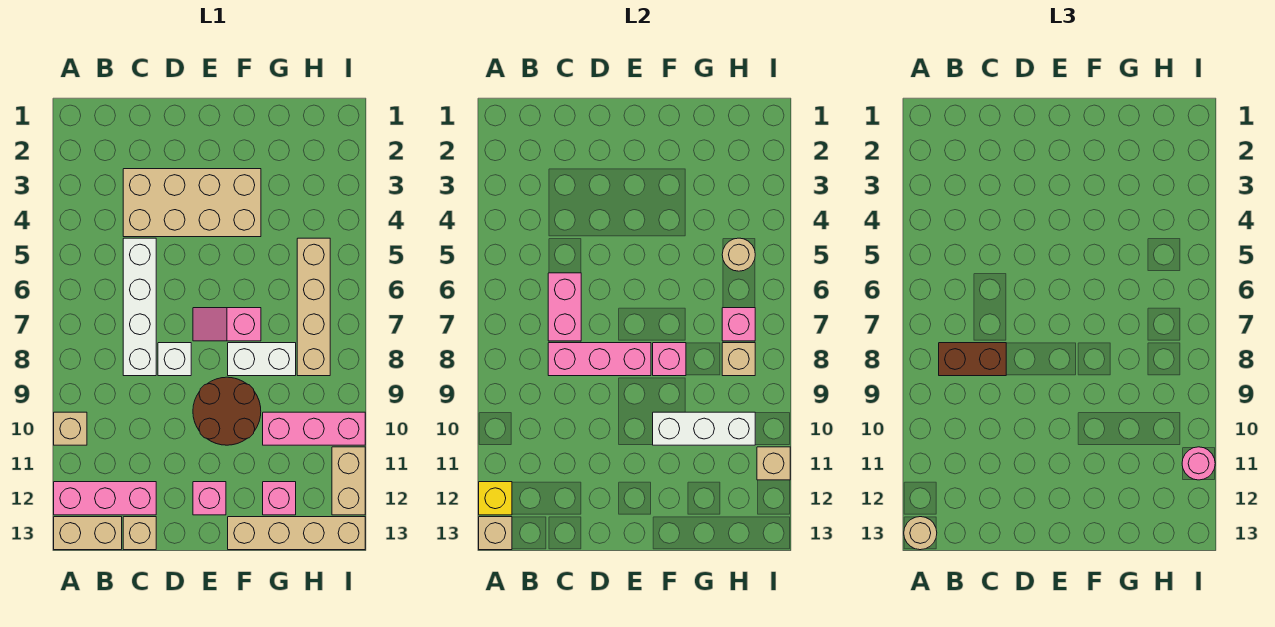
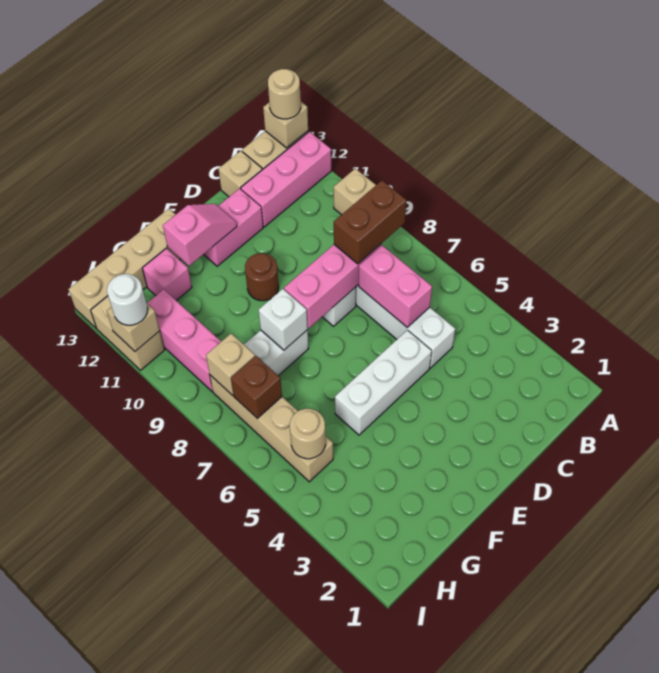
yellow 1x1 brick [479,482,512,515] -> none
tan 2x4 brick [123,169,261,237] -> none
pink 1x2 slope [193,308,261,341] -> pink 1x2 slope moved to [163,204,237,266]
brown 2x2 round brick [193,377,261,445] -> brown 1x1 round brick [245,253,279,301]
pink 1x1 brick [193,482,226,515] -> pink 1x2 brick [204,189,263,266]
pink 1x1 brick [653,343,686,376] -> white 1x1 brick [259,289,308,350]
white 1x3 brick [653,412,755,445] -> white 1x3 brick moved to [335,330,432,435]
pink 1x3 brick [263,412,365,445] -> pink 1x3 brick turned to [147,290,221,391]
pink 1x1 brick [722,308,755,341] -> brown 1x1 brick [231,356,282,419]
pink 1x1 round brick [1182,447,1215,480] -> white 1x1 round brick [107,274,148,325]

